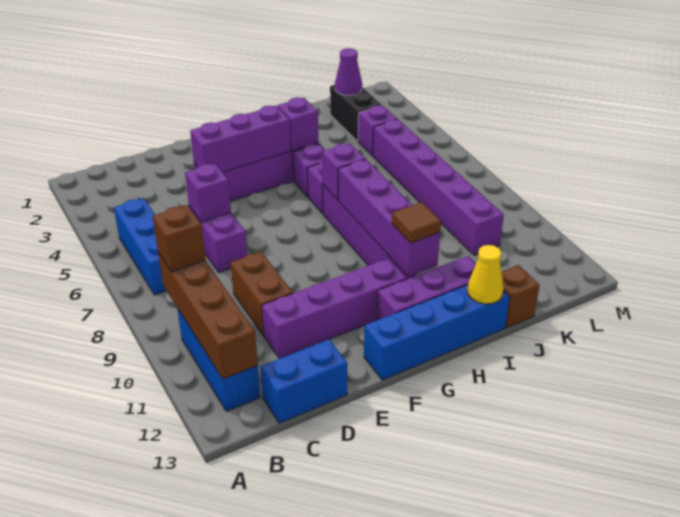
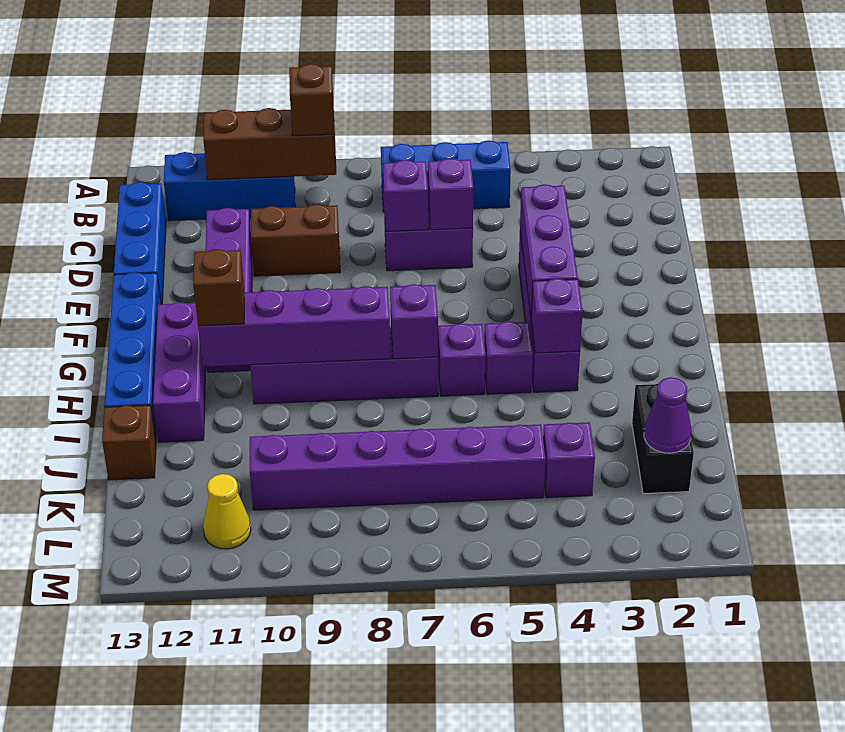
brown 1x4 brick [158,252,258,379] -> brown 1x3 brick [203,108,336,180]
blue 1x2 brick [260,339,347,423] -> blue 1x3 brick [114,182,166,304]
none -> purple 1x1 brick [383,160,428,231]
brown 1x1 tile [392,202,441,243] -> brown 1x1 brick [193,249,244,326]
yellow 1x1 cone [467,245,504,304] -> yellow 1x1 cone moved to [203,474,251,549]
black 1x2 brick [330,85,382,141] -> black 1x2 brick turned to [632,384,694,494]

